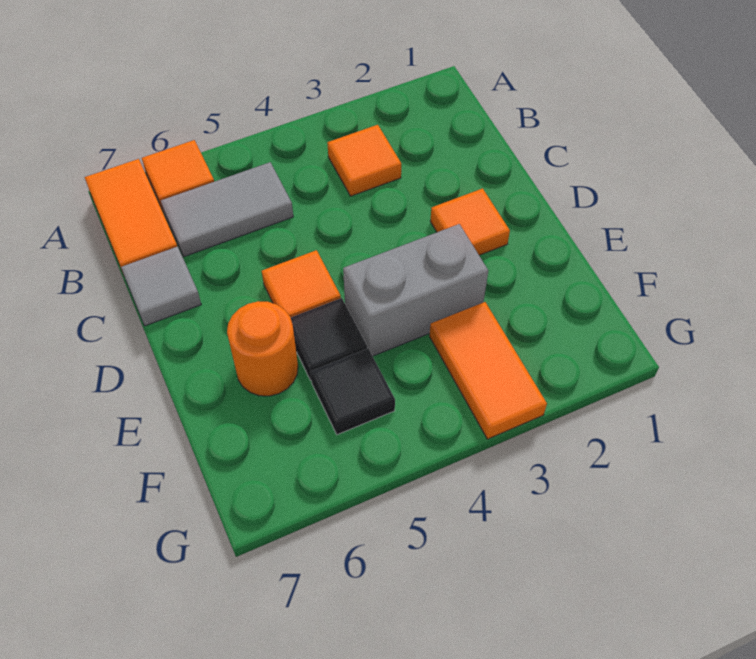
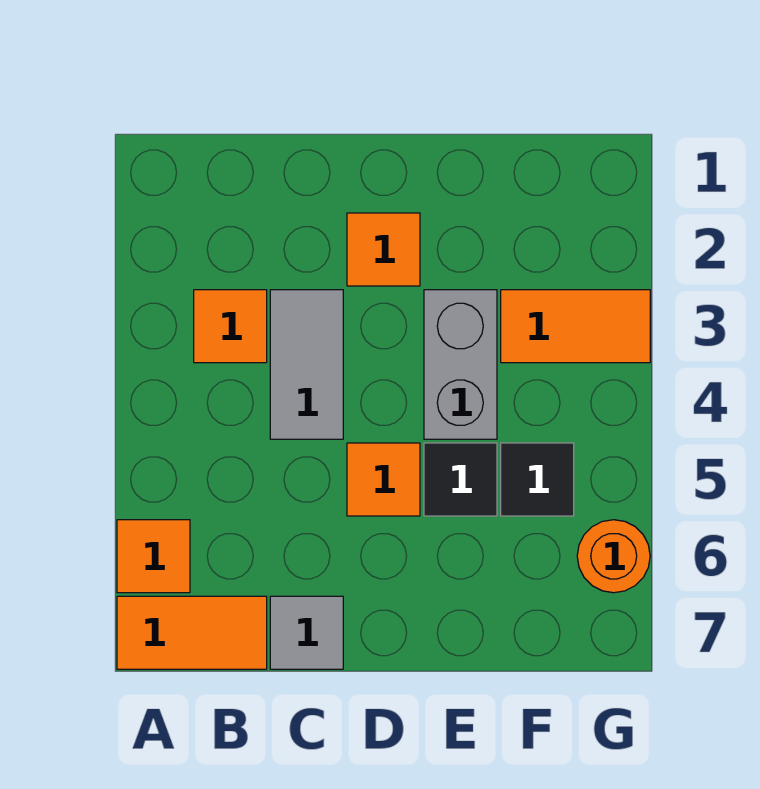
grey 1x2 tile [161,162,293,257] -> grey 1x2 tile moved to [270,290,343,439]
orange 1x1 round brick [227,301,298,396] -> orange 1x1 round brick moved to [577,520,650,593]

